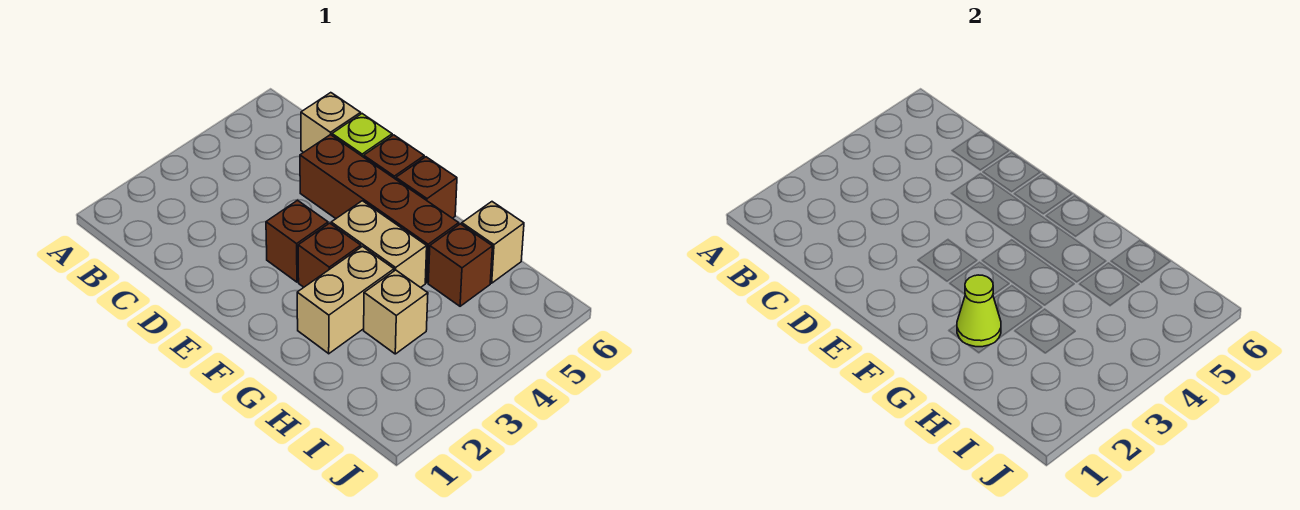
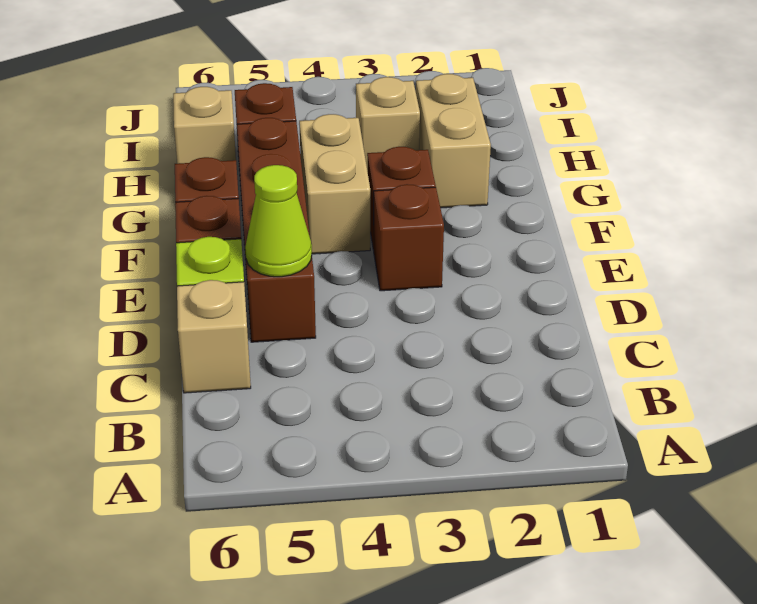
tan 1x2 brick [297,246,394,354] -> tan 1x2 brick turned to [416,74,491,208]
lime 1x1 cone [957,275,1001,347] -> lime 1x1 cone moved to [245,165,312,277]

